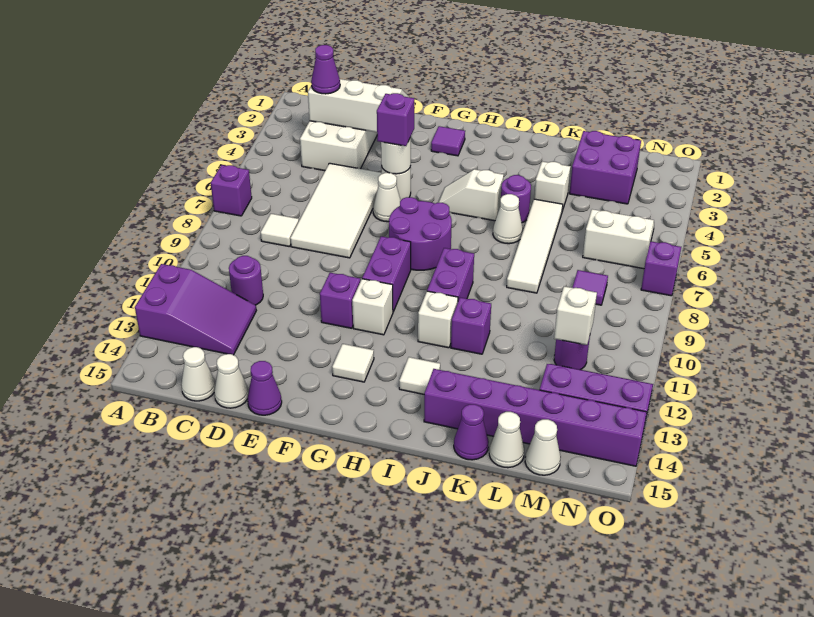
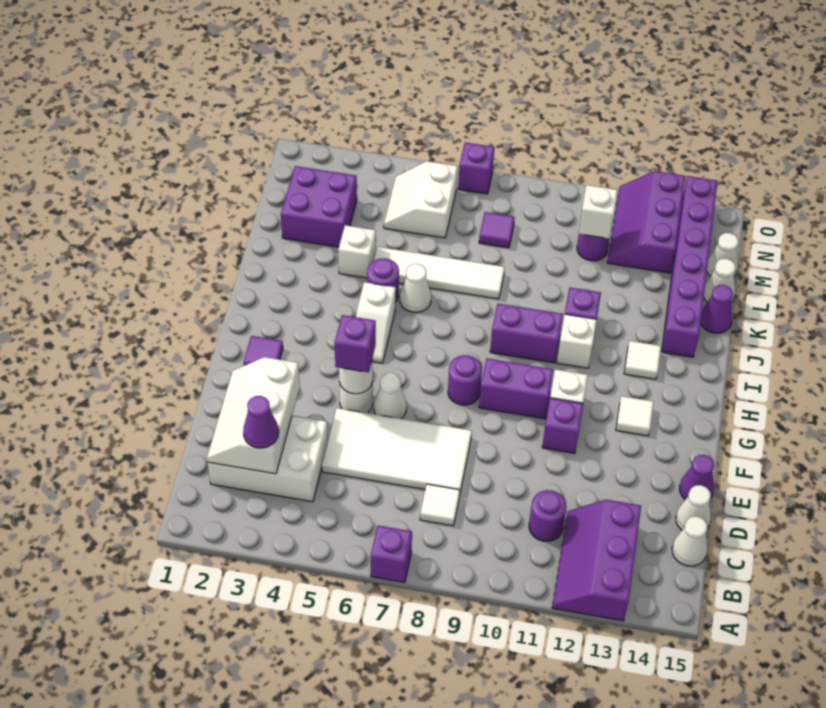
purple 2x3 slope [135,264,256,355] -> purple 2x3 slope turned to [552,500,641,621]
purple 2x2 round brick [389,197,452,270] -> purple 1x1 round brick [448,355,482,405]

